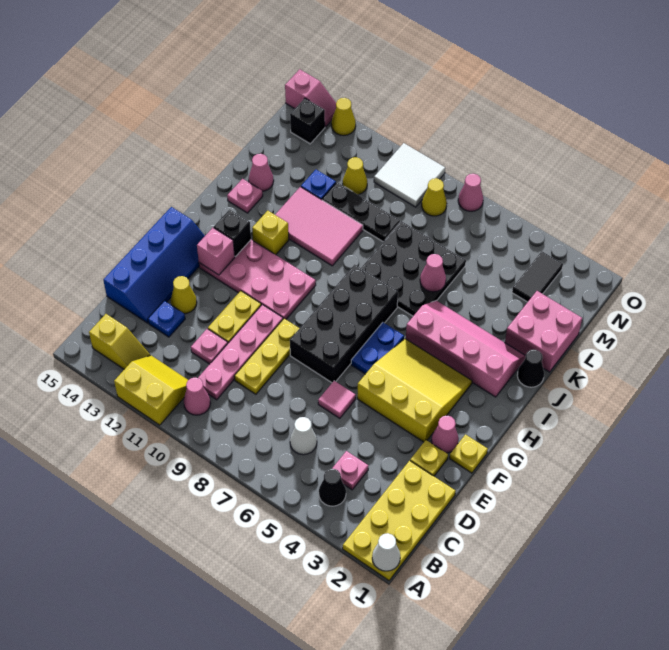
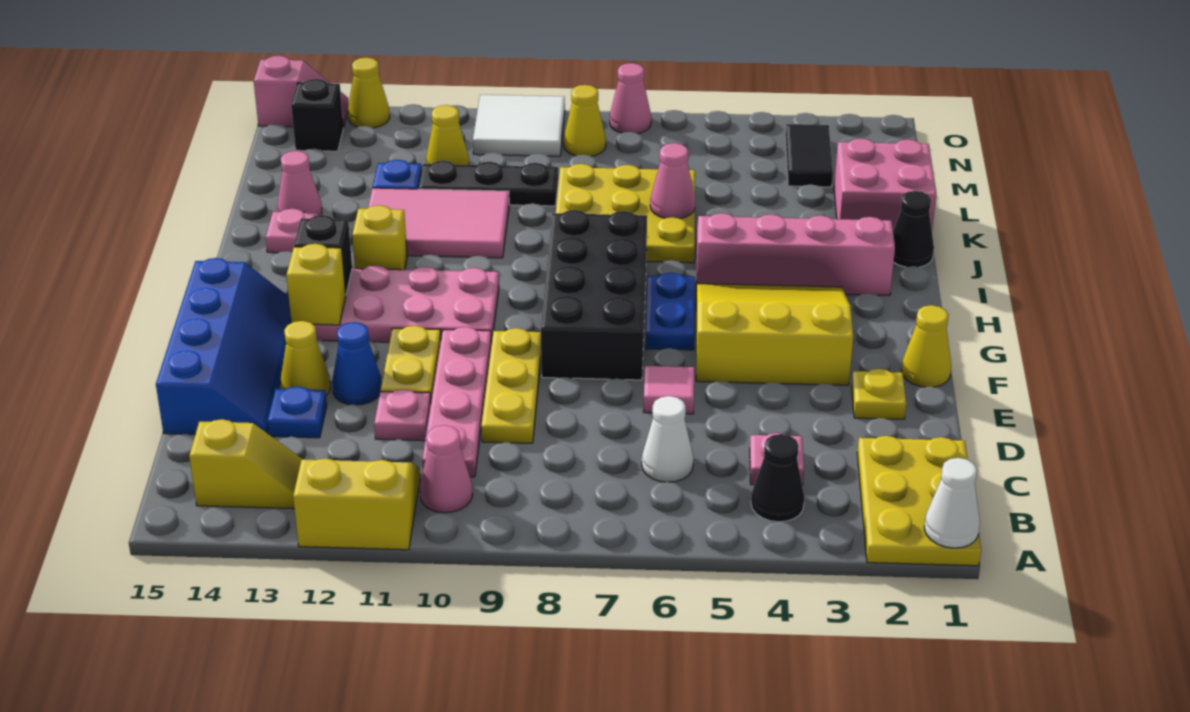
yellow 2x4 plate [343,461,456,580] -> yellow 2x3 plate [857,436,981,566]
none -> blue 1x1 cone [332,322,382,405]
yellow 1x1 plate [450,435,488,473] -> yellow 1x1 cone [901,305,951,387]
pink 1x1 cone [431,416,459,453] -> none
pink 1x1 brick [197,228,235,275] -> yellow 1x1 brick [286,244,346,325]
black 3x3 plate [361,221,466,316] -> yellow 3x3 plate [556,164,695,263]

